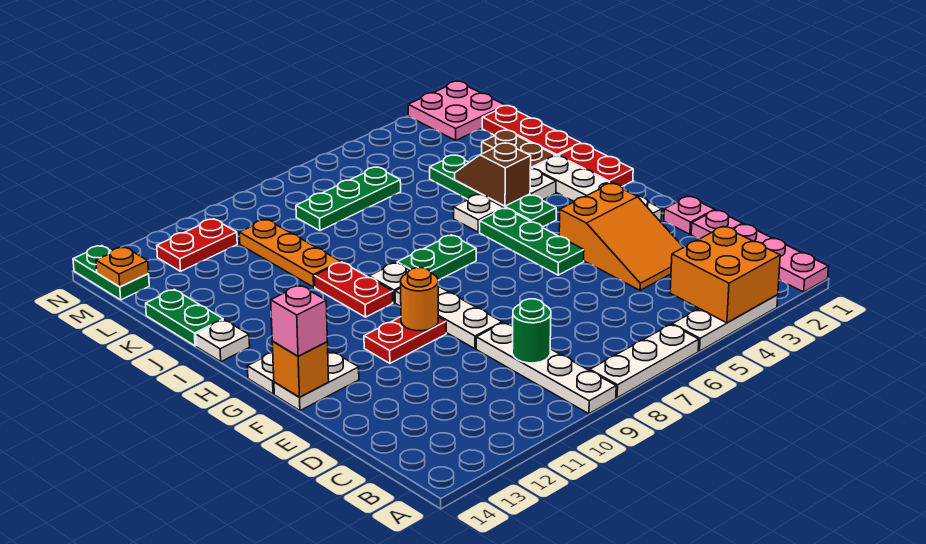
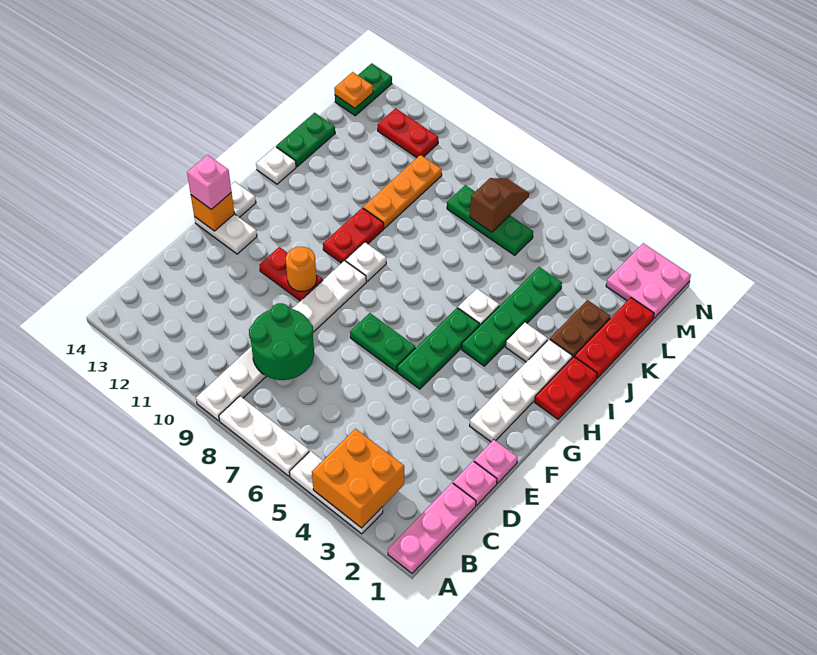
green 1x1 round brick [512,299,551,363] -> green 2x2 round brick [249,303,314,380]
orange 2x3 slope [559,184,684,290] -> none
green 1x2 plate [397,235,476,280] -> green 1x2 plate moved to [350,313,416,371]
brown 1x2 slope [455,143,531,206] -> brown 1x2 slope moved to [470,178,529,232]

